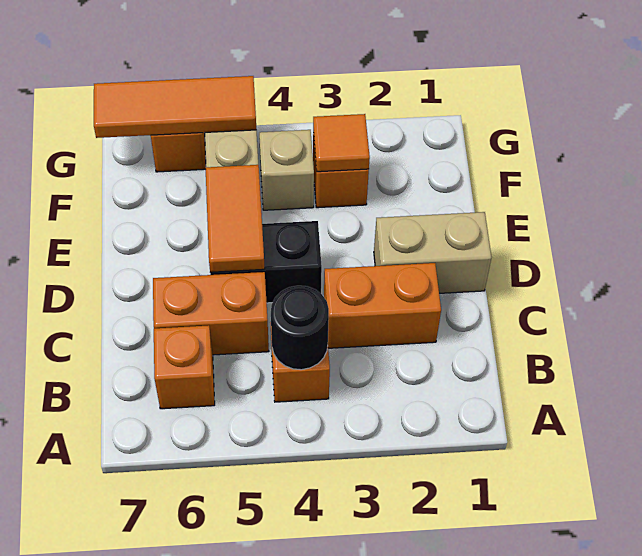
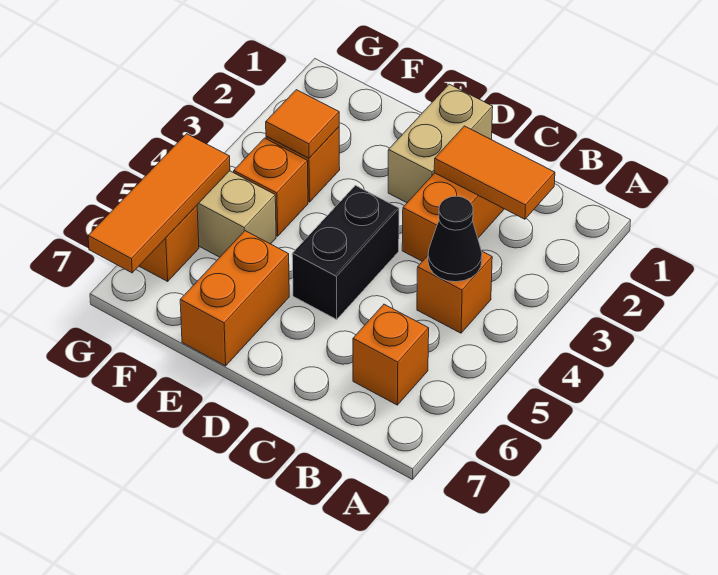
black 1x1 round brick [271,286,329,370] -> black 1x1 cone [428,196,482,282]
orange 1x2 brick [153,272,269,355] -> orange 1x2 brick moved to [180,231,289,366]
orange 1x2 tile [205,165,265,272] -> orange 1x2 tile moved to [434,126,555,219]
tan 1x1 brick [259,130,314,210] -> orange 1x1 brick [234,138,308,236]

